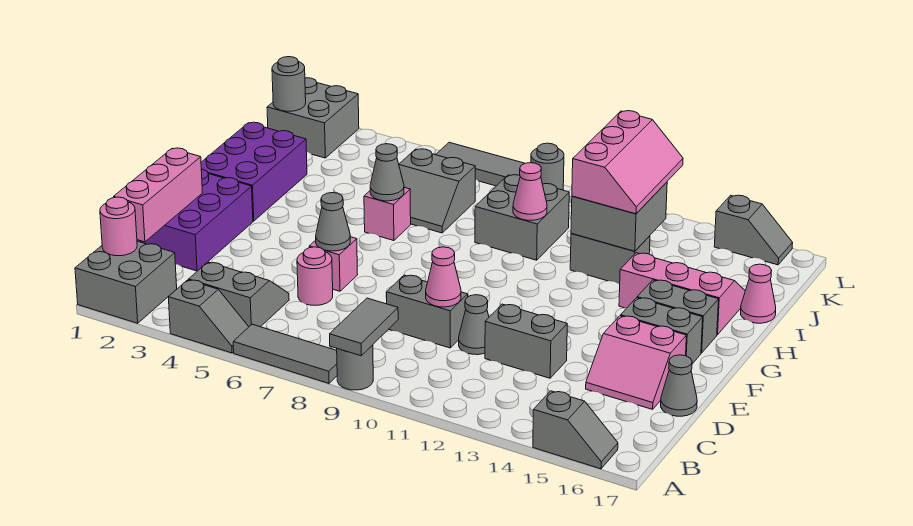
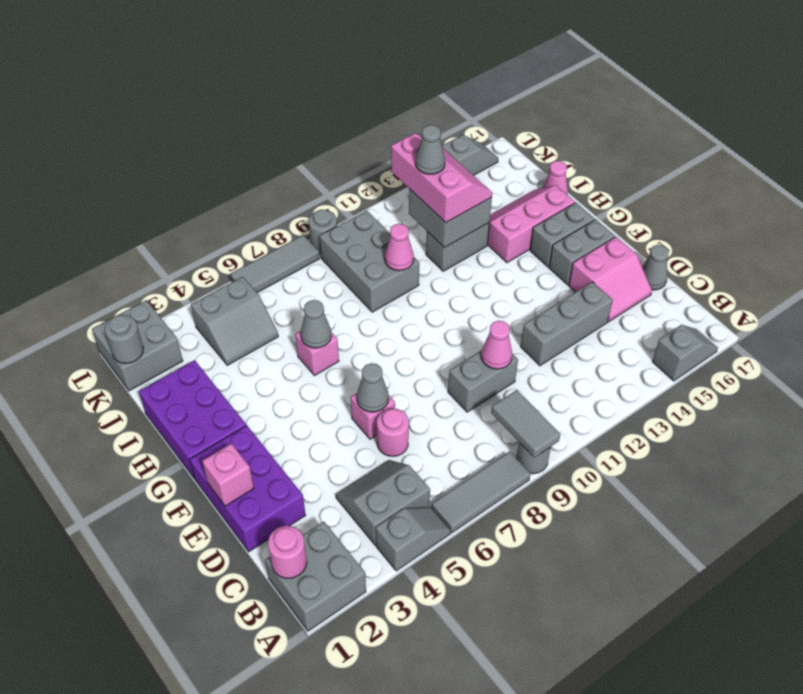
pink 1x3 brick [114,148,202,242] -> pink 1x1 brick [202,443,254,506]
grey 1x1 cone [459,295,489,355] -> grey 1x1 cone moved to [416,125,445,174]
grey 1x2 brick [485,304,567,378] -> grey 1x3 brick [521,282,613,366]
grey 2x2 slope [399,149,475,233] -> grey 2x2 slope moved to [191,277,278,365]
grey 2x2 brick [475,175,569,260] -> grey 2x3 brick [320,211,419,312]

